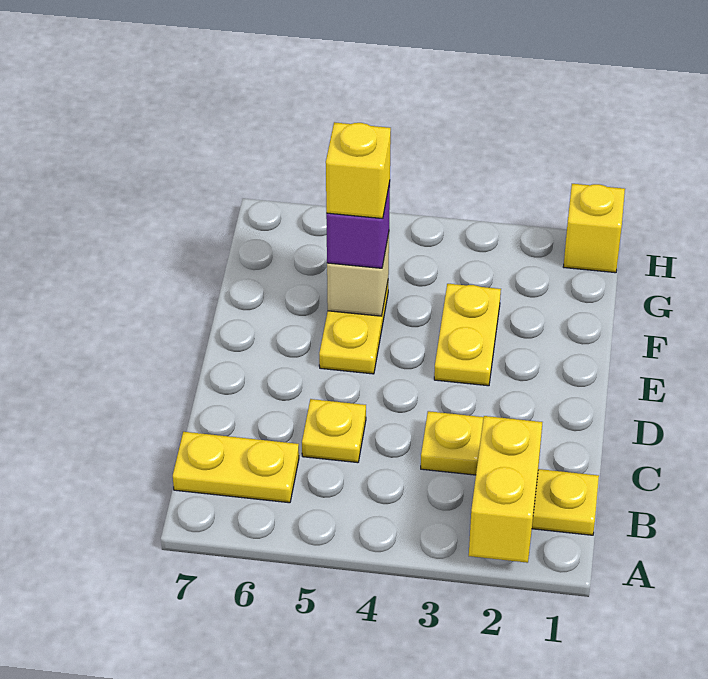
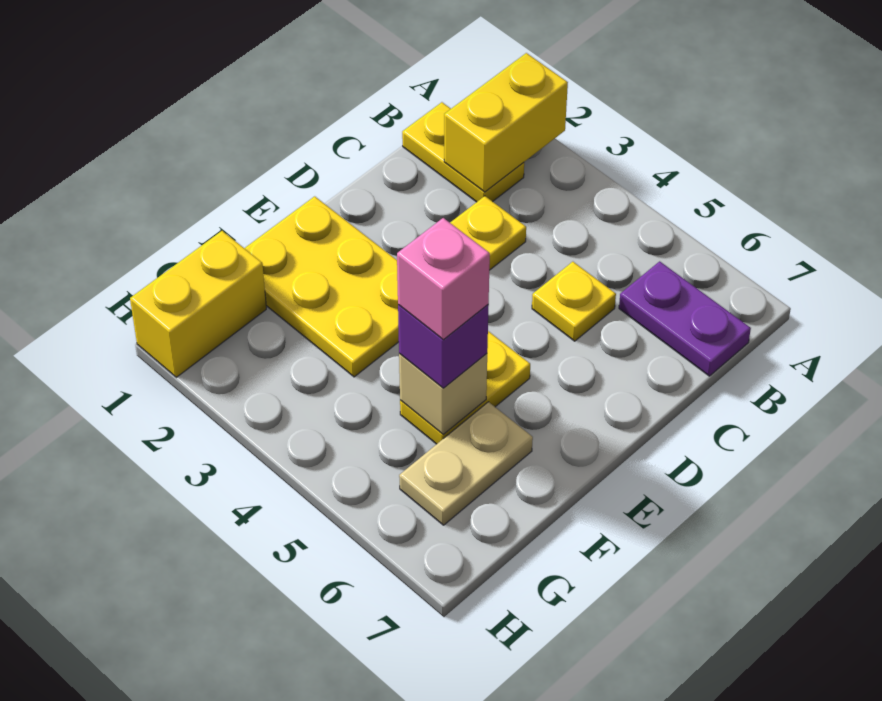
yellow 1x2 plate [173,432,299,503] -> purple 1x2 plate [619,261,751,376]
yellow 1x2 plate [434,284,501,386] -> yellow 2x3 plate [245,196,399,377]
yellow 1x1 brick [326,122,391,219] -> pink 1x1 brick [397,218,490,340]
none -> tan 1x2 plate [399,402,533,525]
yellow 1x1 brick [563,184,625,273] -> yellow 1x2 brick [130,231,266,377]

